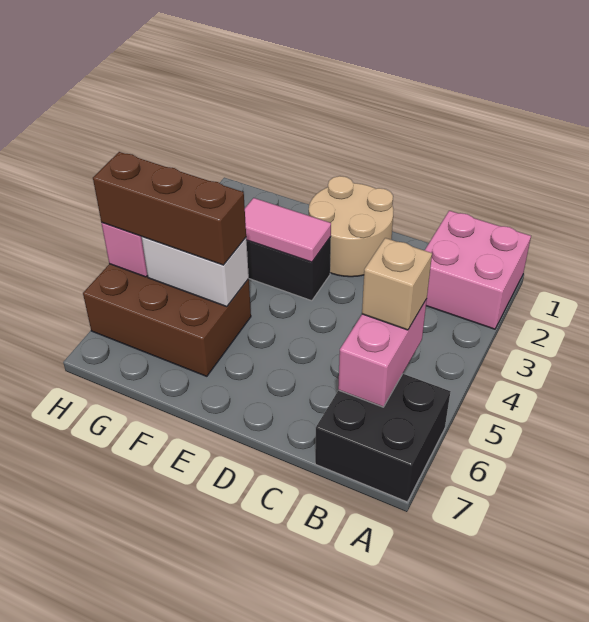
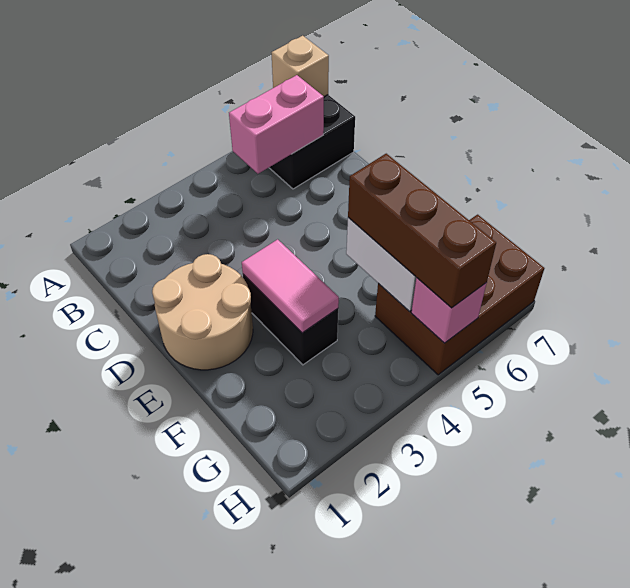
pink 2x2 brick [425,211,531,329] -> none
tan 1x1 brick [362,238,432,330] -> tan 1x1 brick moved to [271,36,329,96]
brown 2x3 brick [83,264,251,376] -> brown 2x3 brick turned to [375,215,545,375]

